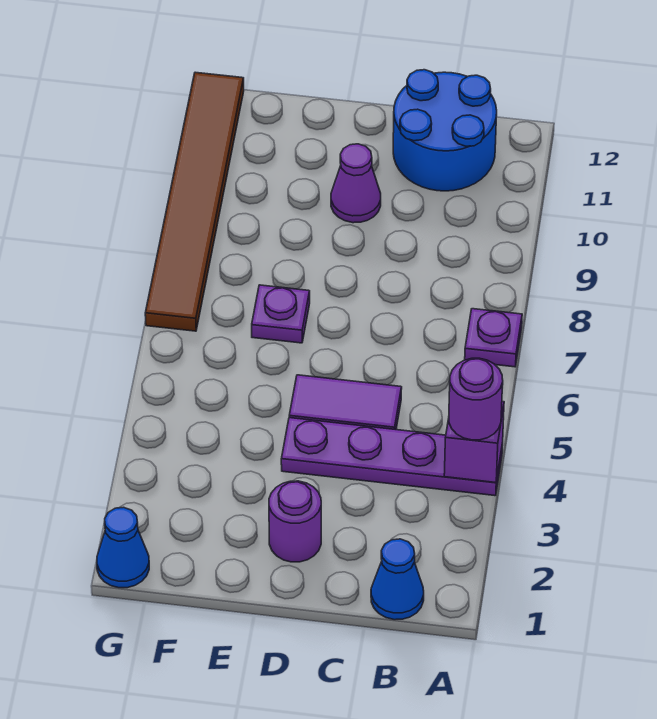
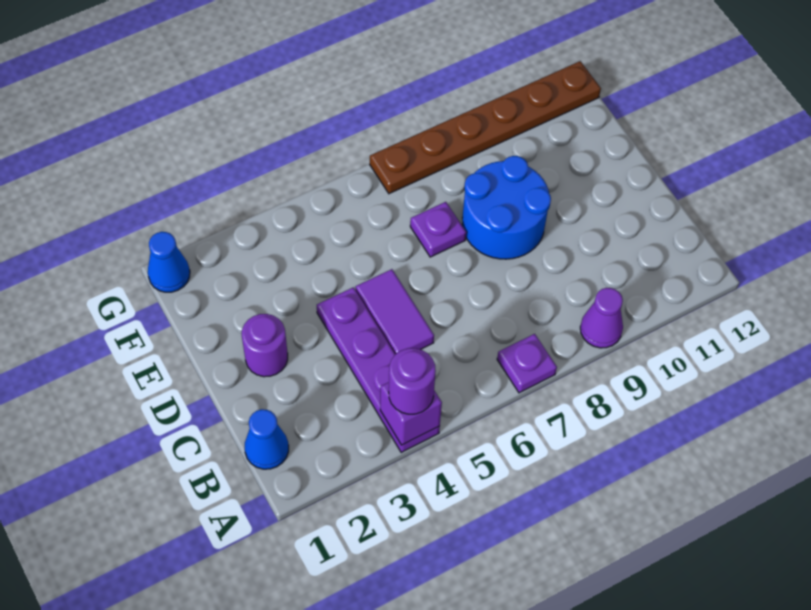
blue 2x2 round brick [393,70,497,191] -> blue 2x2 round brick moved to [462,156,551,259]
purple 1x1 cone [331,144,381,223] -> purple 1x1 cone moved to [580,288,623,348]
brown 1x6 tile [145,72,244,331] -> brown 1x6 plate [370,61,601,194]

